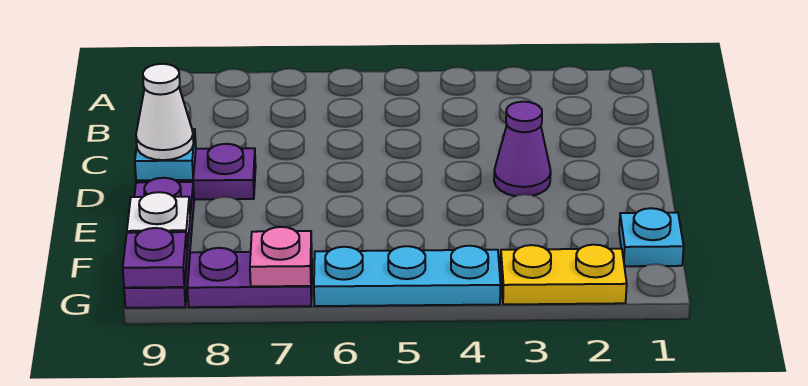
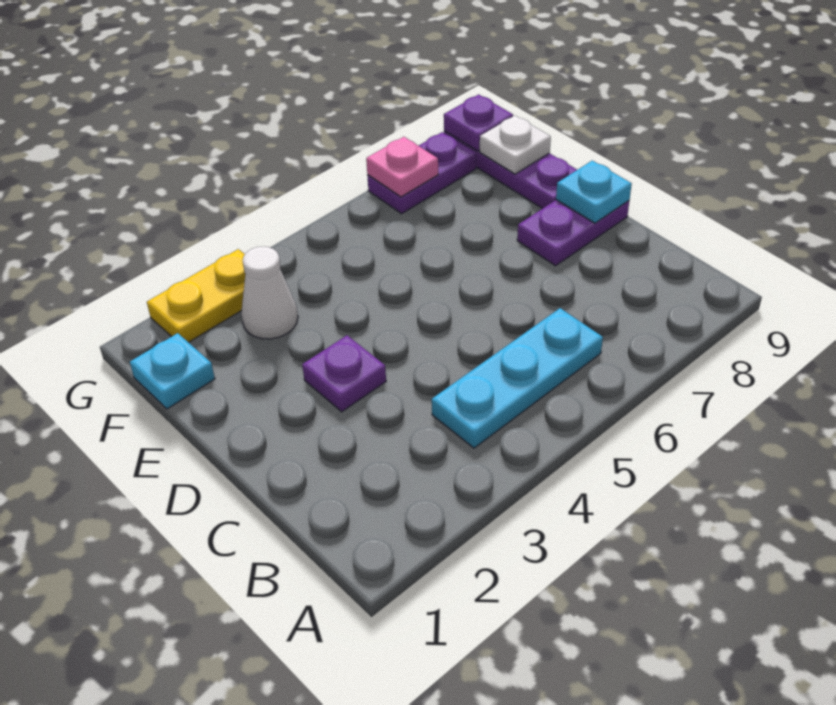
purple 1x1 cone [494,102,551,196] -> purple 1x1 plate [302,335,386,412]
white 1x1 cone [136,64,194,160] -> white 1x1 cone moved to [241,247,298,339]
cyan 1x3 plate [314,246,500,306] -> cyan 1x3 plate moved to [432,308,603,448]

